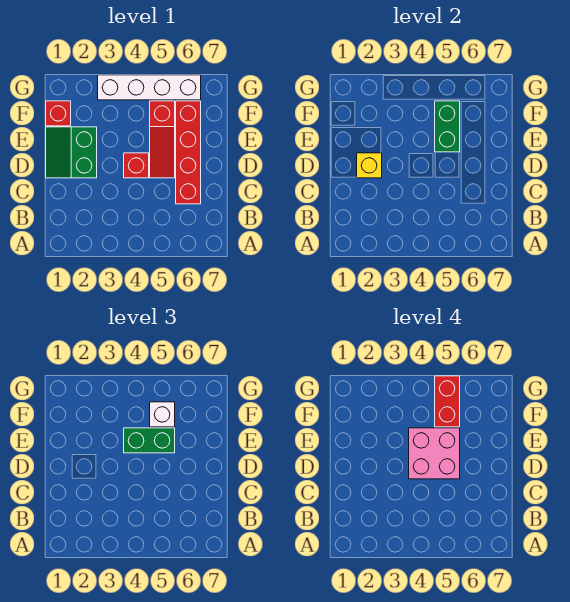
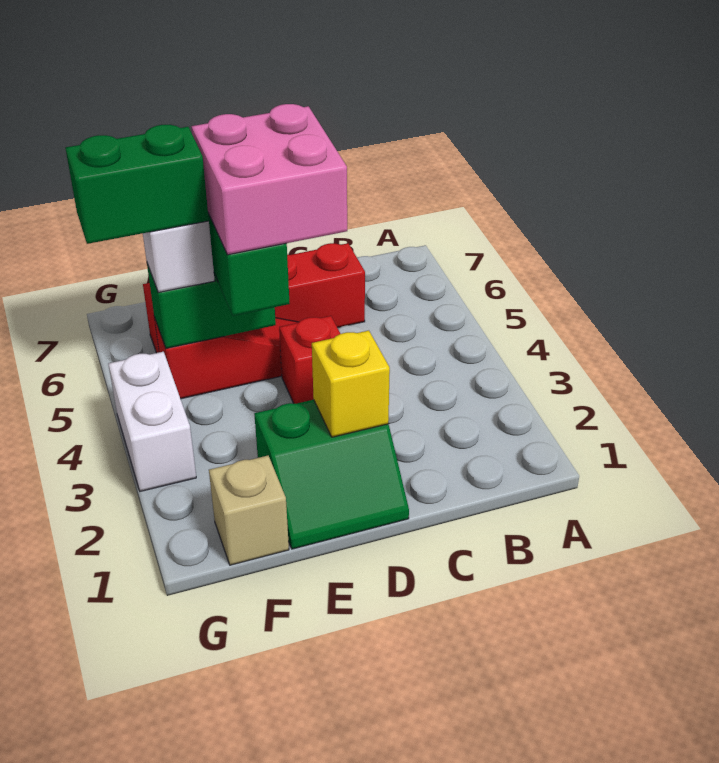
red 1x1 brick [46,101,71,126] -> tan 1x1 brick [209,456,289,565]
red 1x2 brick [435,376,460,427] -> green 1x2 brick [66,125,209,244]
white 1x4 brick [98,75,201,100] -> white 1x2 brick [108,352,196,491]

